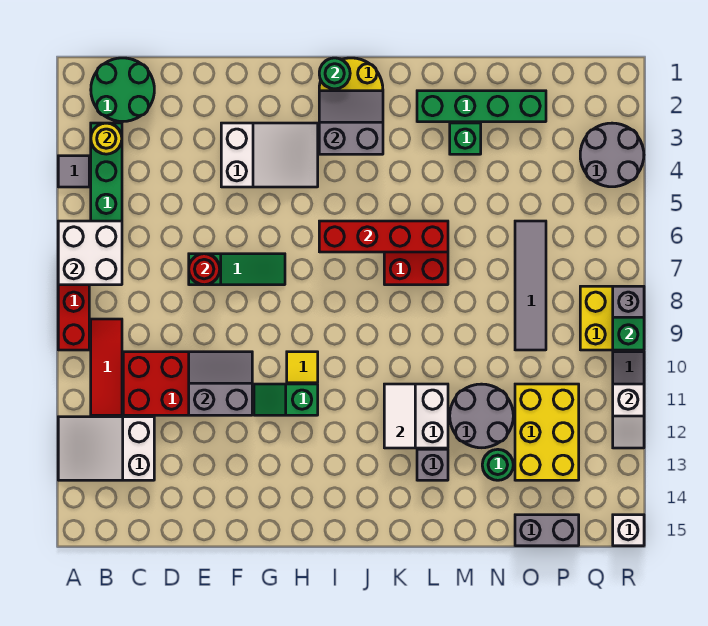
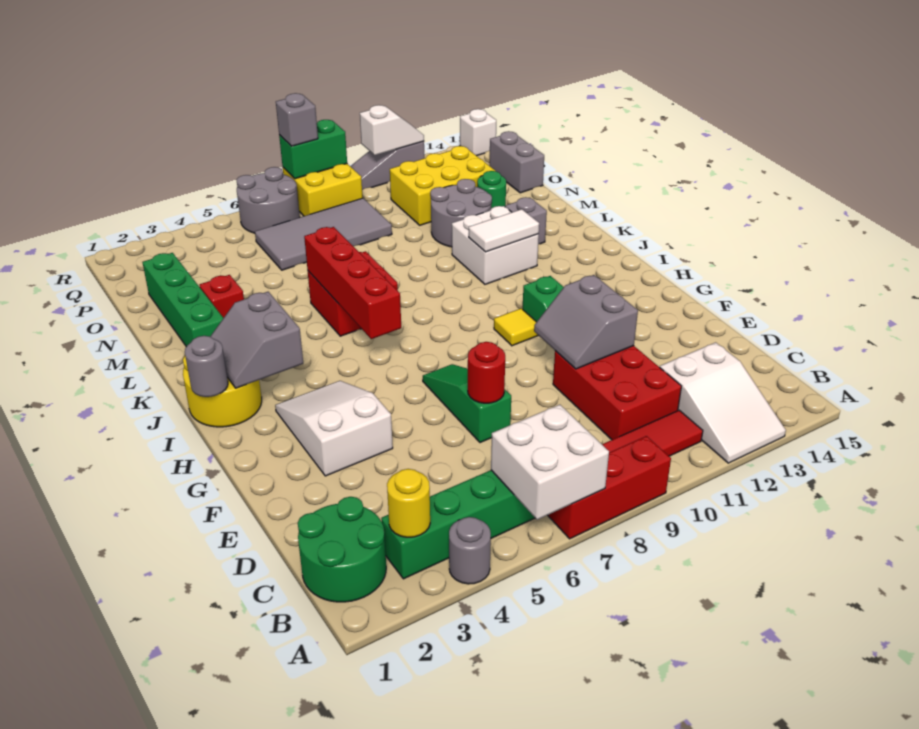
grey 1x1 tile [58,156,89,187] -> grey 1x1 round brick [449,517,491,584]
green 1x1 round brick [319,58,350,89] -> grey 1x1 round brick [185,336,228,397]
green 1x1 brick [450,123,481,154] -> red 1x1 brick [199,275,244,318]
grey 1x4 tile [515,221,546,350] -> grey 2x4 tile [255,198,392,270]
grey 2x2 round brick [580,123,644,187] -> grey 2x2 round brick moved to [237,167,300,233]

